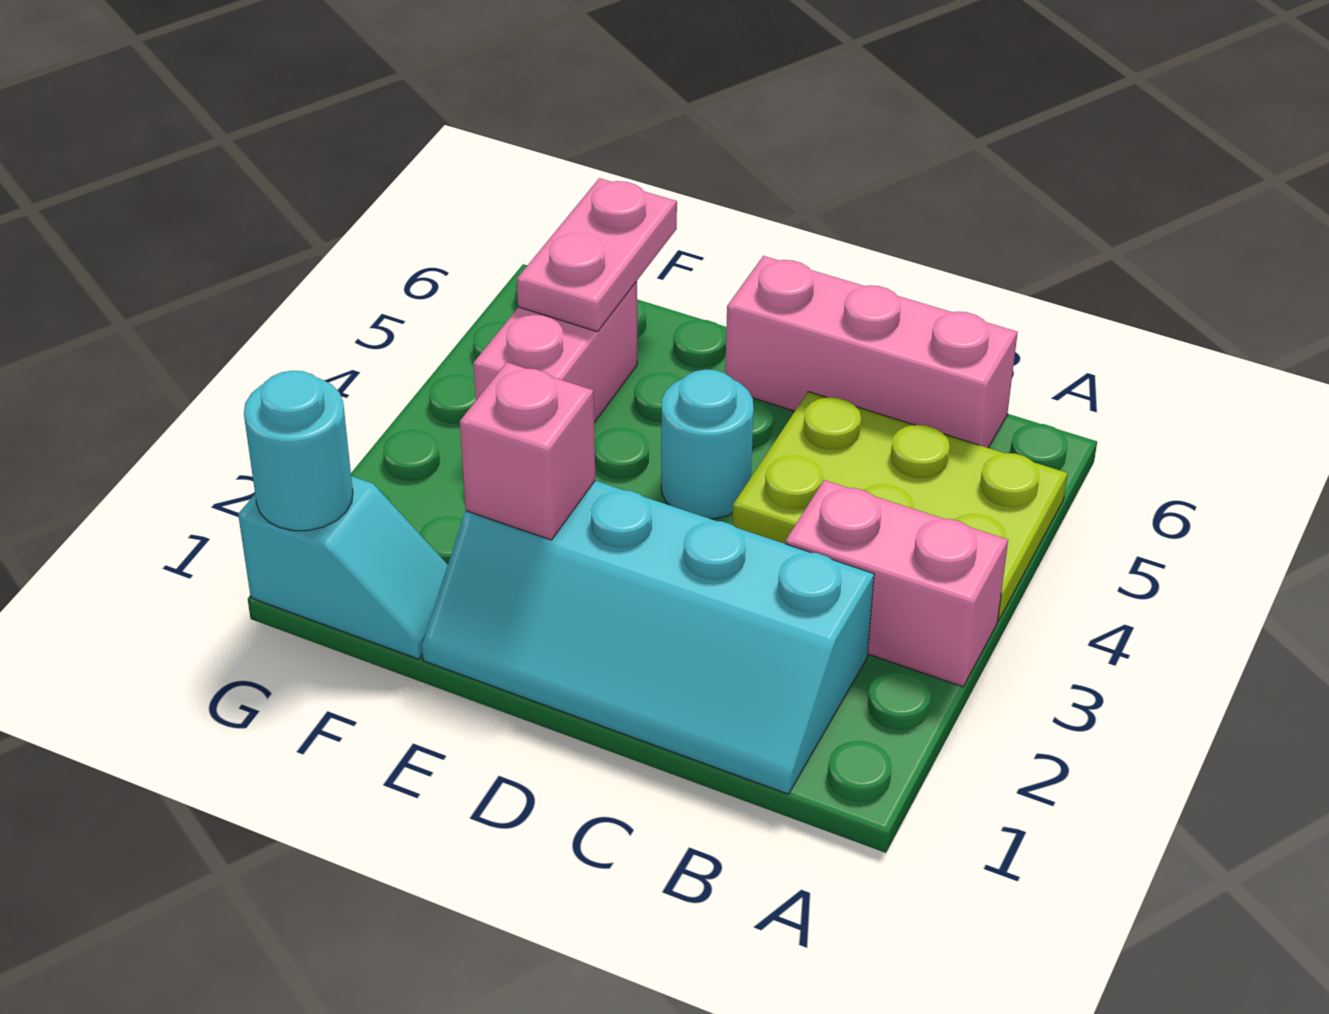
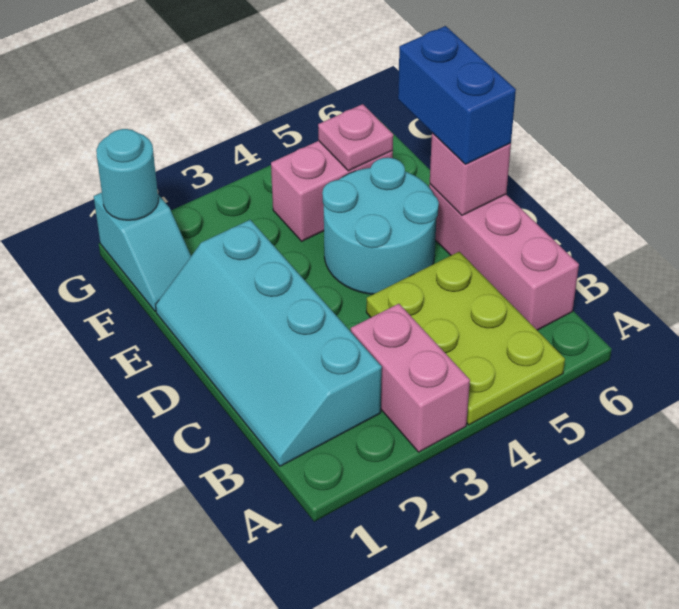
cyan 1x1 round brick [661,369,754,519] -> cyan 2x2 round brick [322,158,439,294]
none -> blue 1x2 brick [398,26,516,164]
pink 1x1 brick [460,362,595,540] -> pink 1x1 brick moved to [430,133,511,215]
pink 1x2 plate [517,178,677,332] -> pink 1x1 plate [318,104,393,171]

